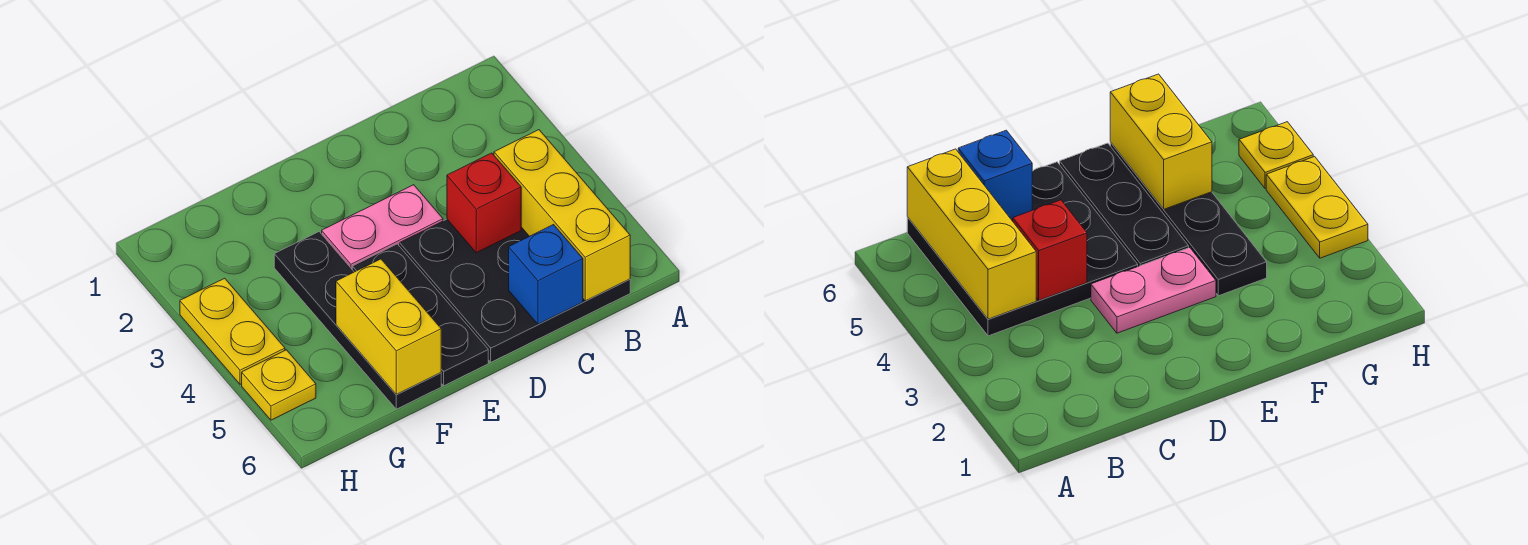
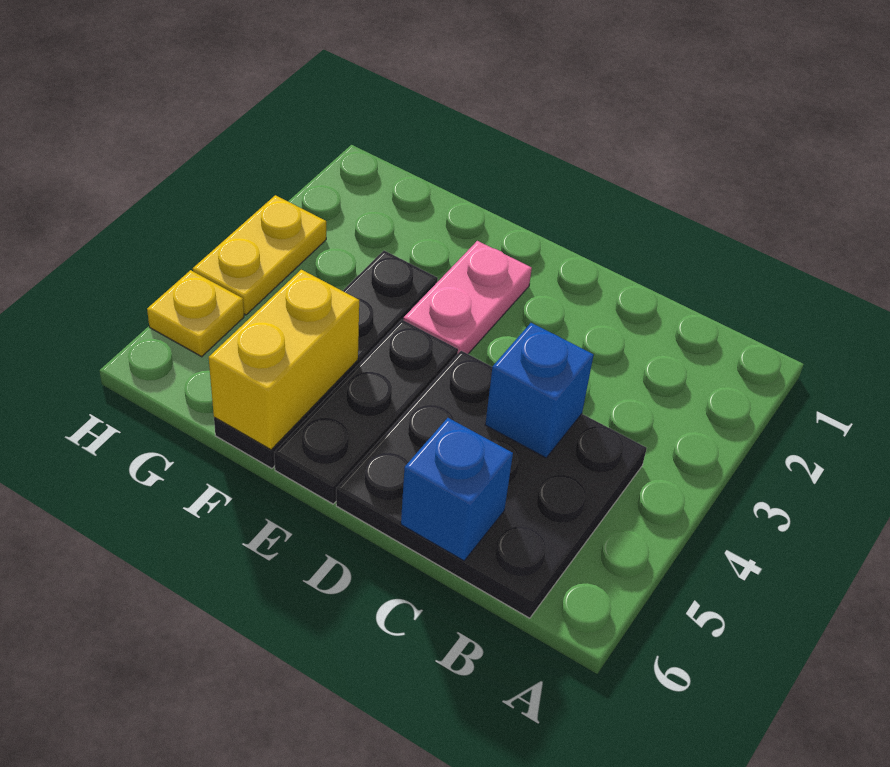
yellow 1x3 brick [494,130,630,301] -> none
red 1x1 brick [447,153,521,253] -> blue 1x1 brick [485,323,594,458]
pink 1x2 plate [322,185,443,269] -> pink 1x2 plate turned to [403,241,532,354]

